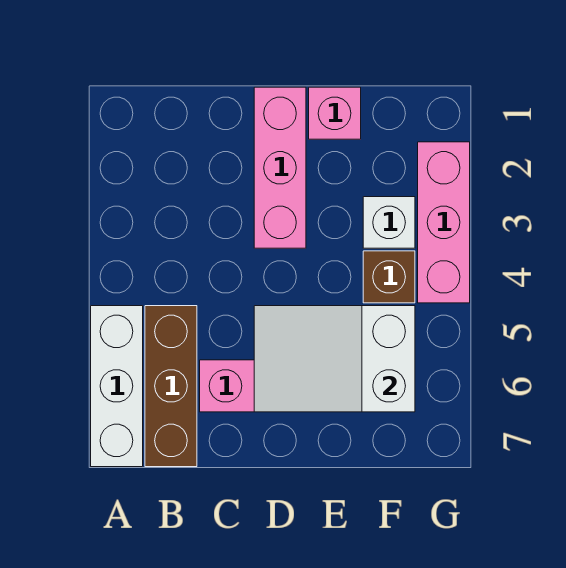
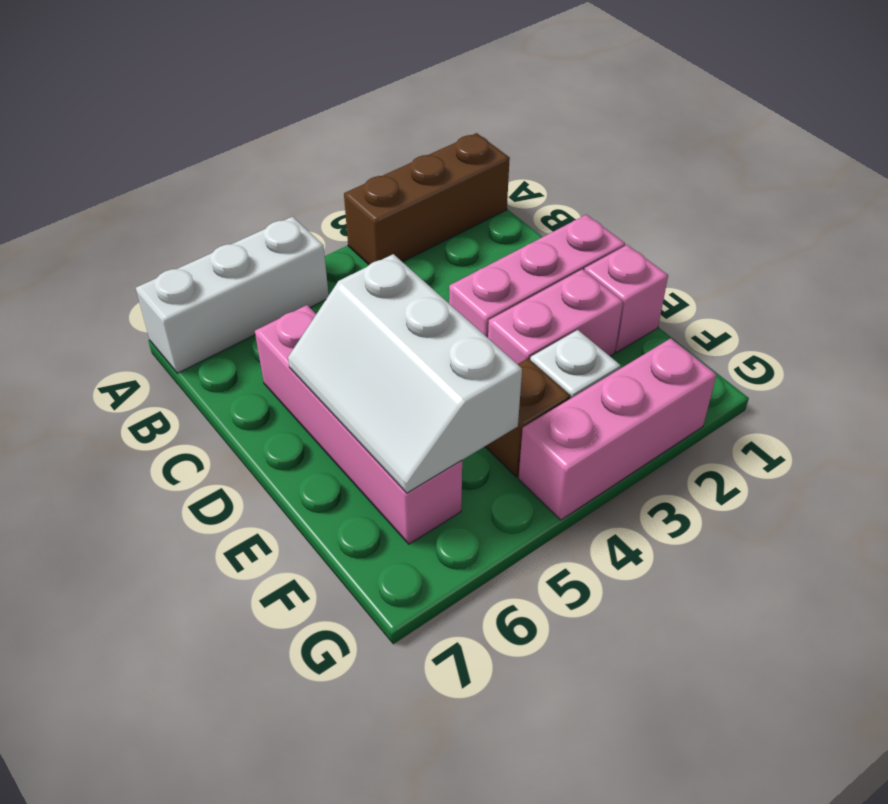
brown 1x3 brick [145,306,197,467] -> brown 1x3 brick moved to [344,133,510,265]
white 2x3 slope [254,306,415,412] -> white 2x3 slope turned to [288,254,522,493]
none -> pink 1x2 brick [488,269,623,364]

